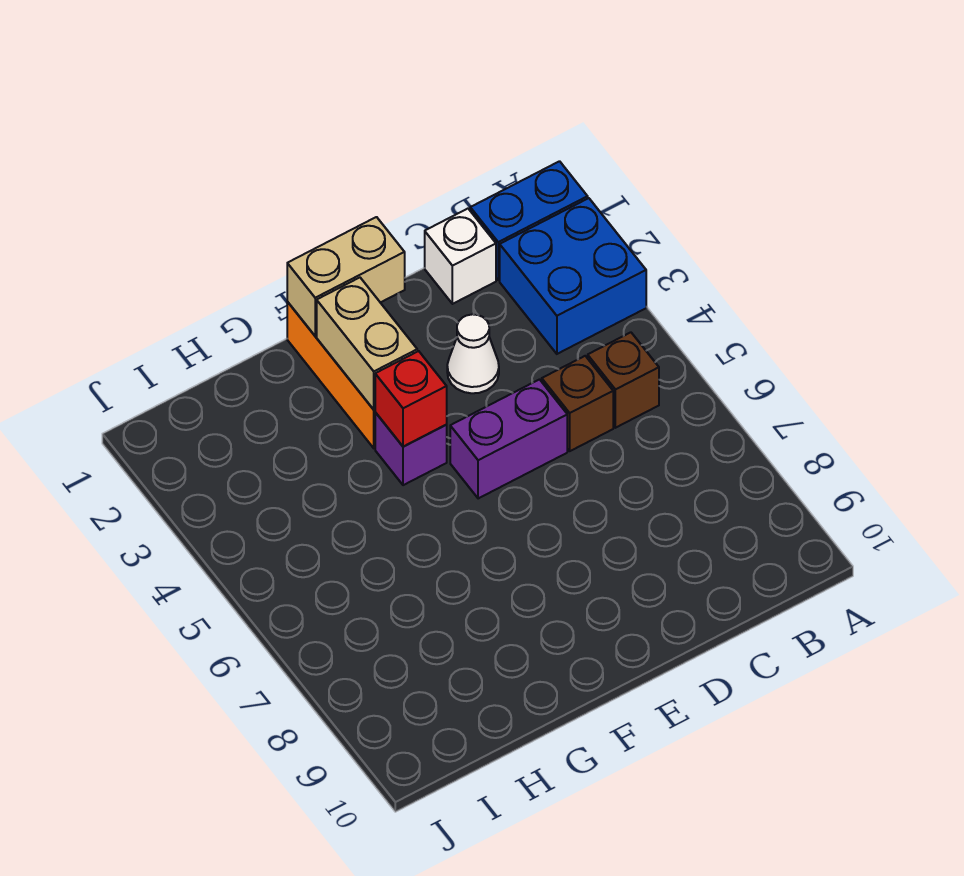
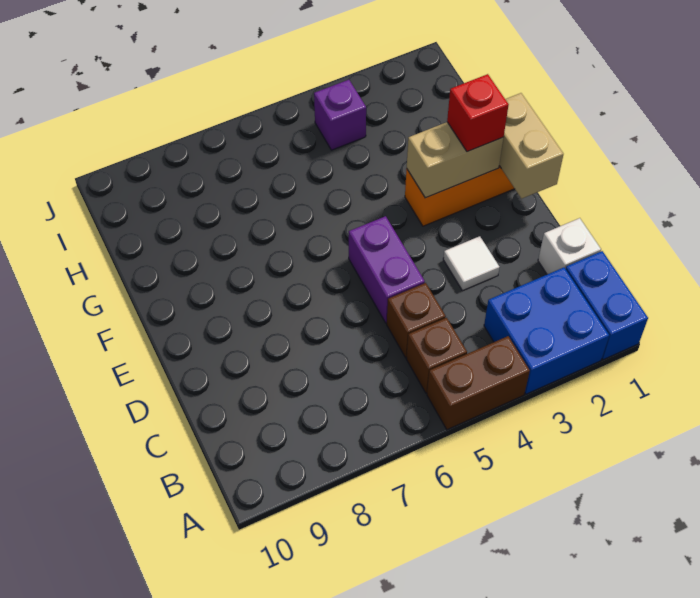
none -> brown 1x2 brick [427,336,530,430]
white 1x1 cone [447,314,499,393] -> white 1x1 tile [443,236,500,291]
purple 1x1 brick [375,413,447,485] -> purple 1x1 brick moved to [314,80,366,150]
red 1x1 brick [375,351,447,447] -> red 1x1 brick moved to [447,74,509,152]

